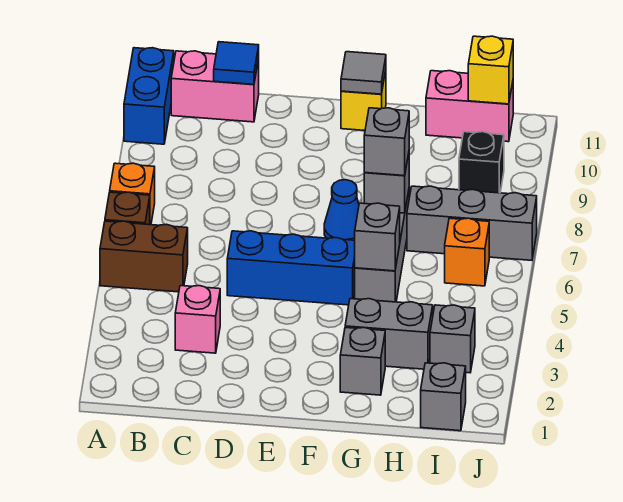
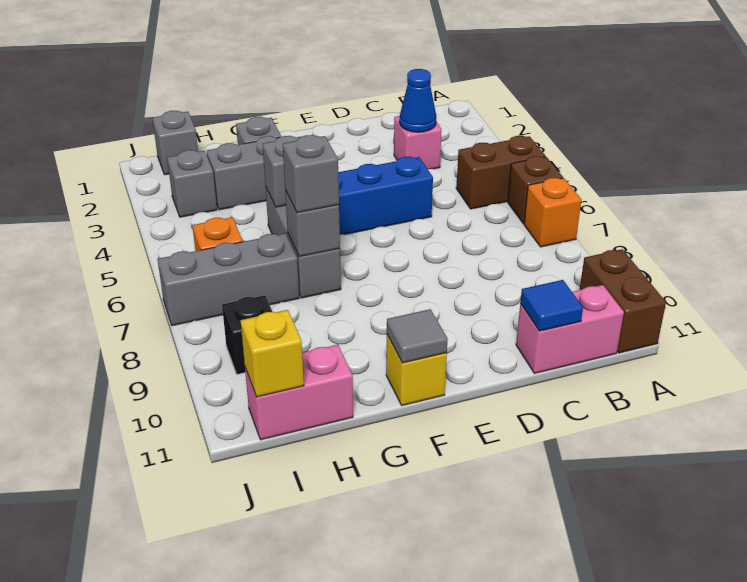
blue 1x2 brick [124,48,174,144] -> brown 1x2 brick [580,249,666,353]
blue 1x1 cone [324,180,359,240] -> blue 1x1 cone moved to [399,69,436,132]

